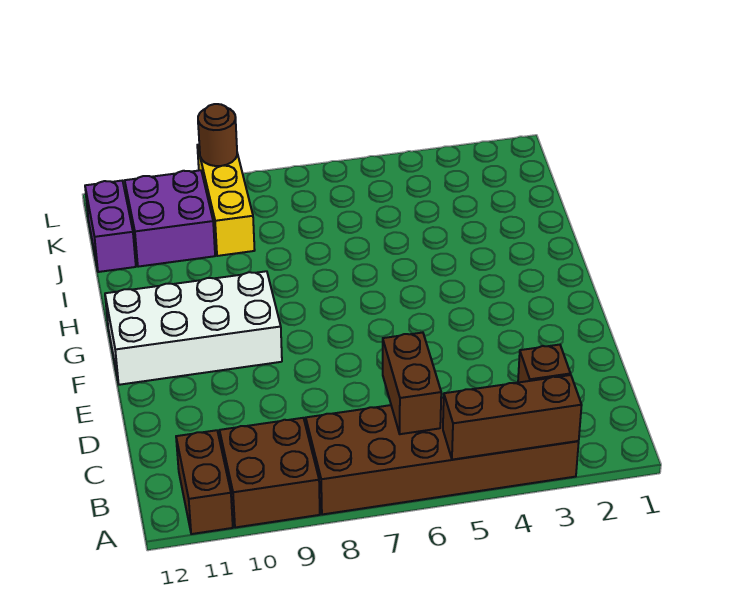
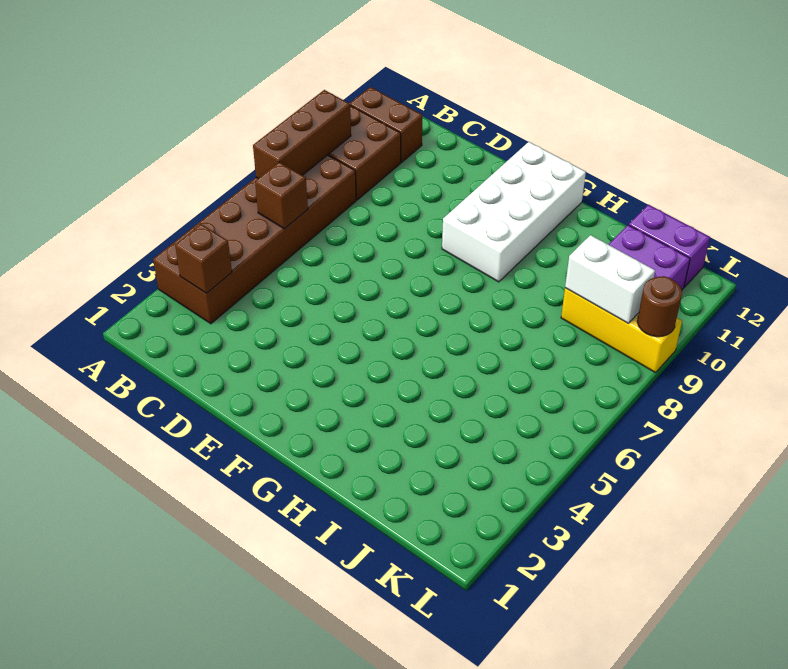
brown 1x3 brick [443,375,582,460] -> brown 1x3 brick moved to [253,90,351,178]
brown 1x2 brick [383,333,441,434] -> brown 1x1 brick [255,162,308,229]
none -> white 1x2 brick [565,235,655,323]

